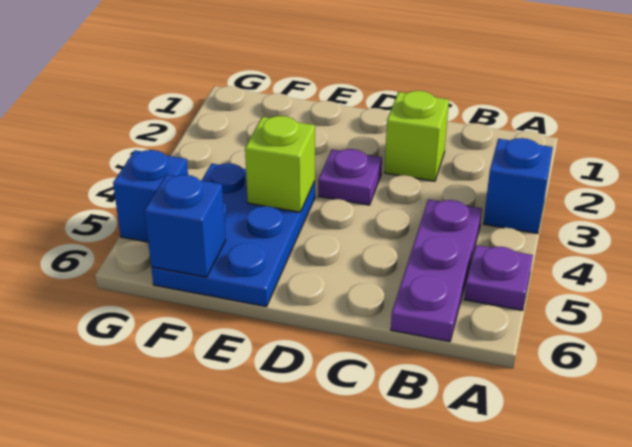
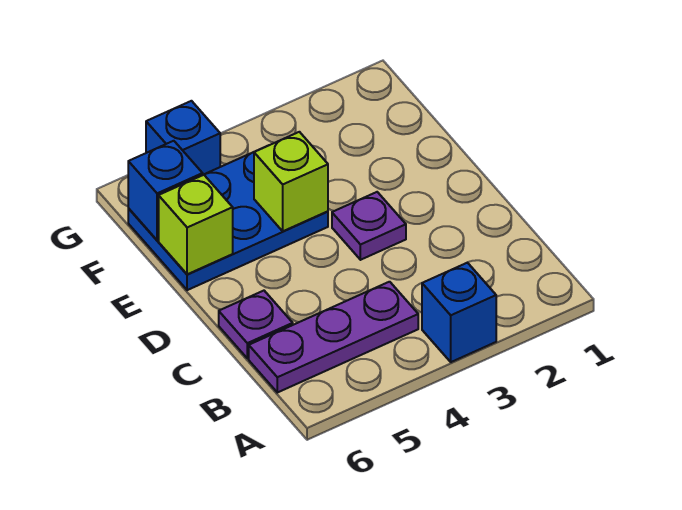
purple 1x1 plate [464,245,533,310] -> purple 1x1 plate moved to [219,291,293,358]
lime 1x1 brick [385,91,449,181] -> lime 1x1 brick moved to [159,175,233,274]

